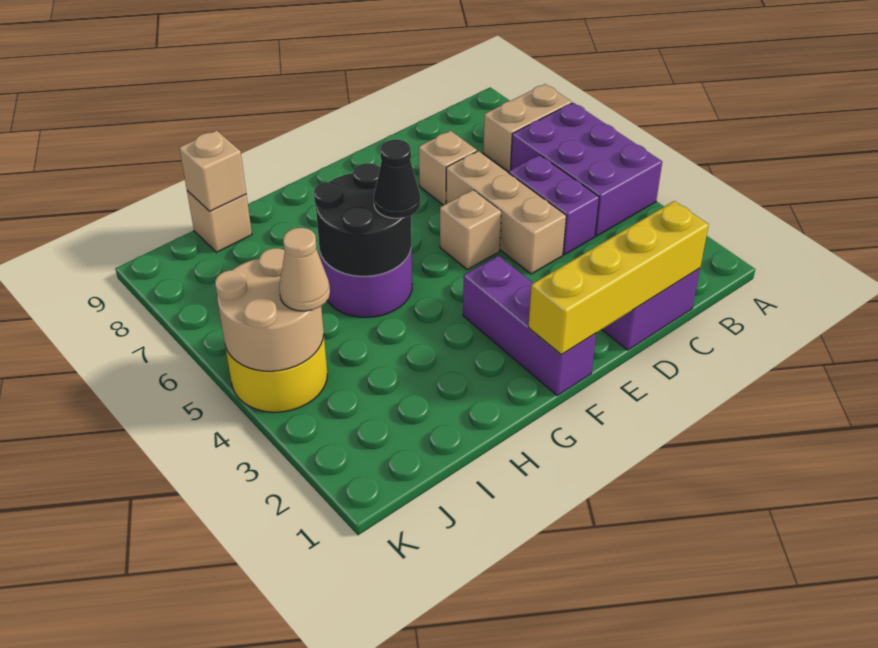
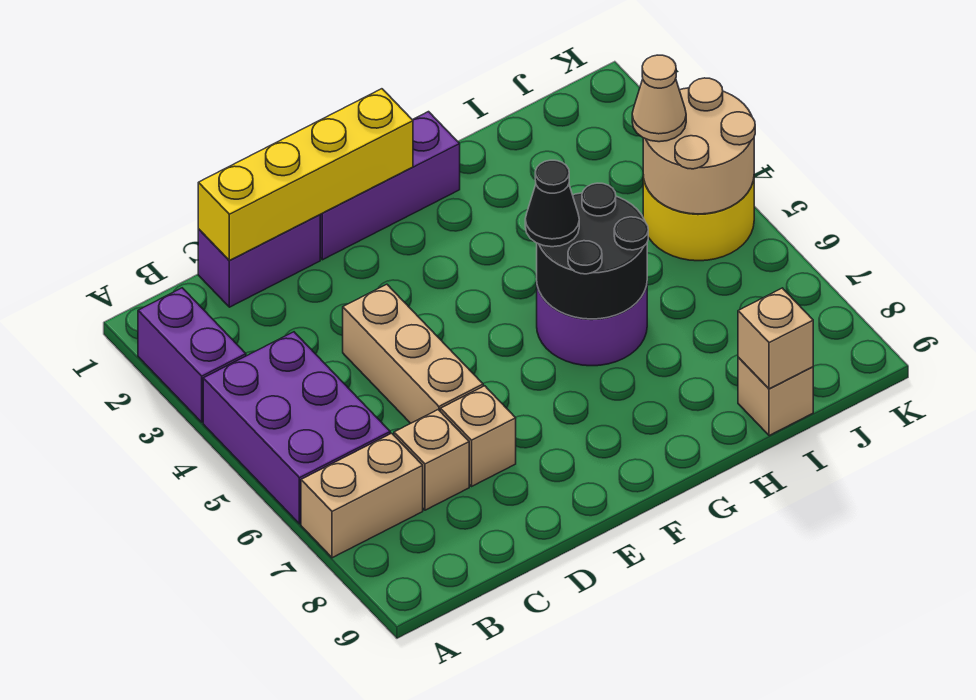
purple 1x2 brick [509,155,599,255] -> purple 1x2 brick moved to [138,288,246,422]
tan 1x1 brick [440,190,501,269] -> tan 1x1 brick moved to [394,410,469,510]
purple 1x3 brick [463,256,596,395] -> purple 1x3 brick turned to [320,112,460,260]

